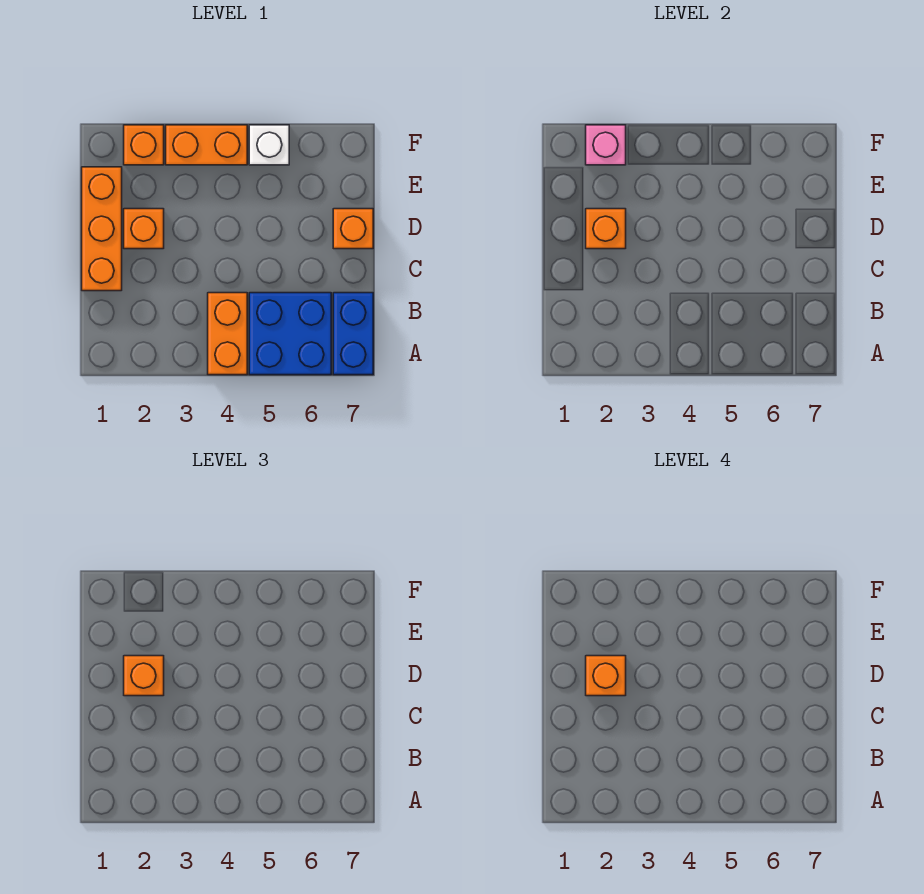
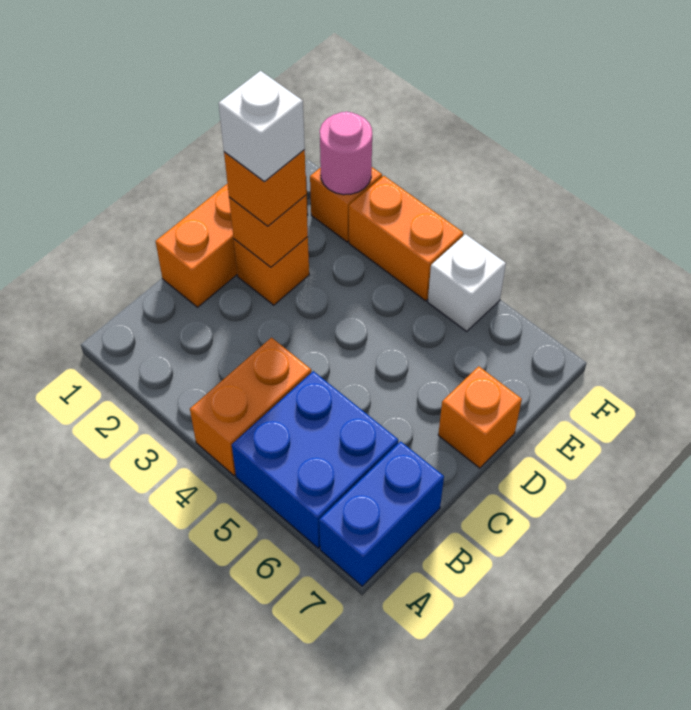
orange 1x1 brick [586,656,626,696] -> white 1x1 brick [219,71,305,182]
pink 1x1 brick [586,125,626,165] -> pink 1x1 round brick [320,112,372,195]

